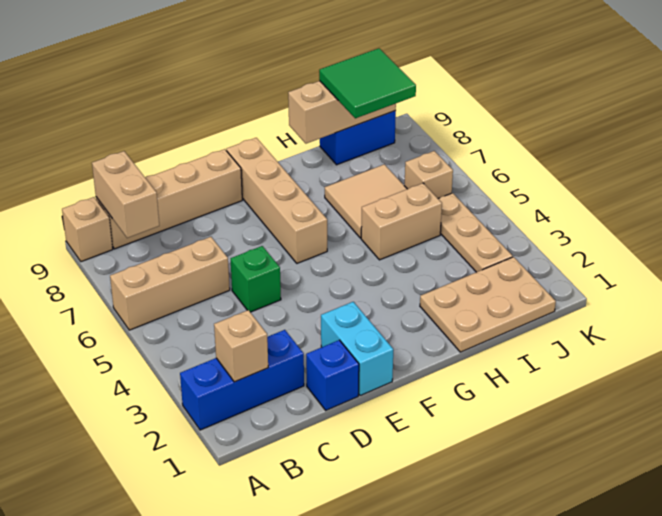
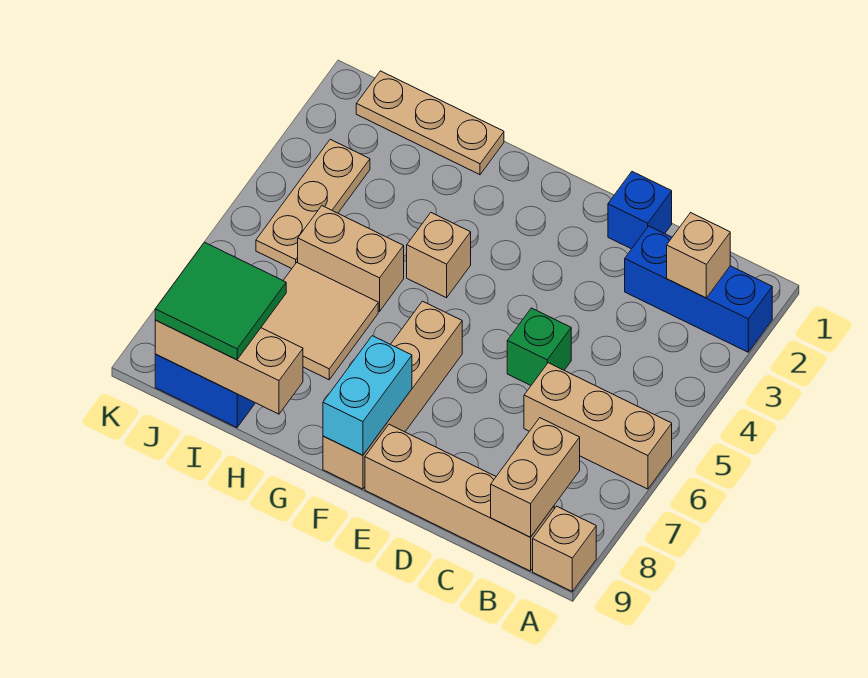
cyan 1x2 brick [321,302,393,396] -> cyan 1x2 brick moved to [323,336,412,455]
tan 2x3 plate [420,257,556,352] -> tan 1x3 plate [356,71,504,175]
tan 1x1 brick [404,151,453,198] -> tan 1x1 brick moved to [407,213,471,298]

